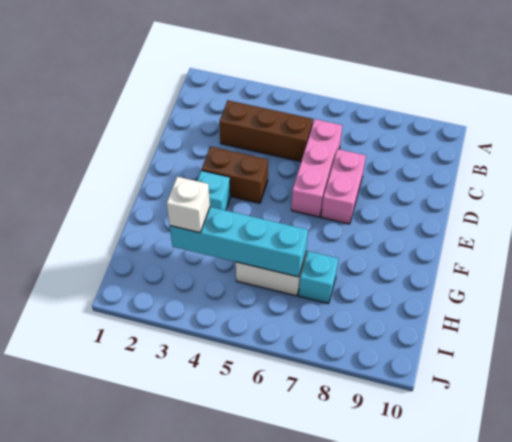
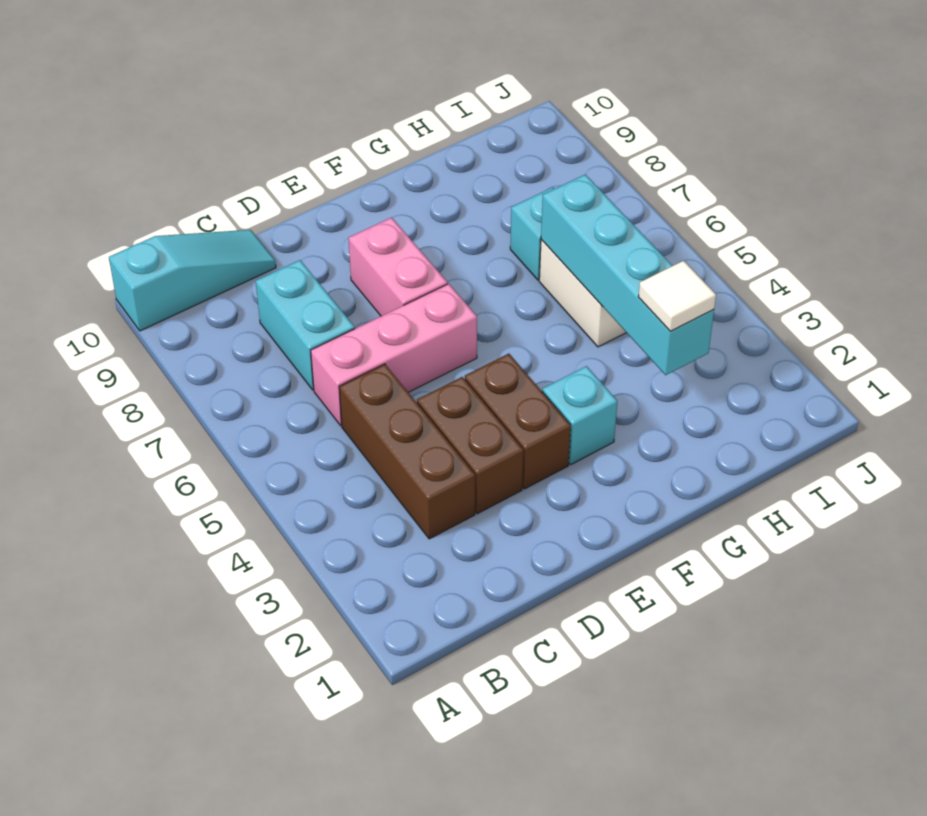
none -> cyan 1x3 slope [109,230,276,331]
none -> cyan 1x2 brick [256,260,355,390]
none -> brown 1x2 brick [417,377,523,514]
pink 1x2 brick [321,149,366,224] -> pink 1x2 brick turned to [349,217,448,316]
white 1x1 brick [167,177,210,233] -> white 1x1 tile [638,261,716,331]

